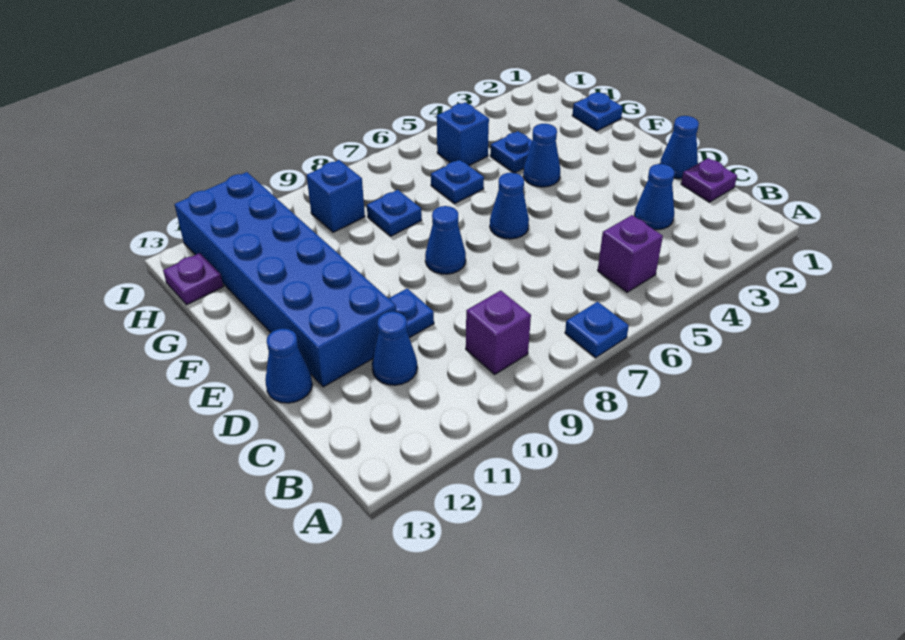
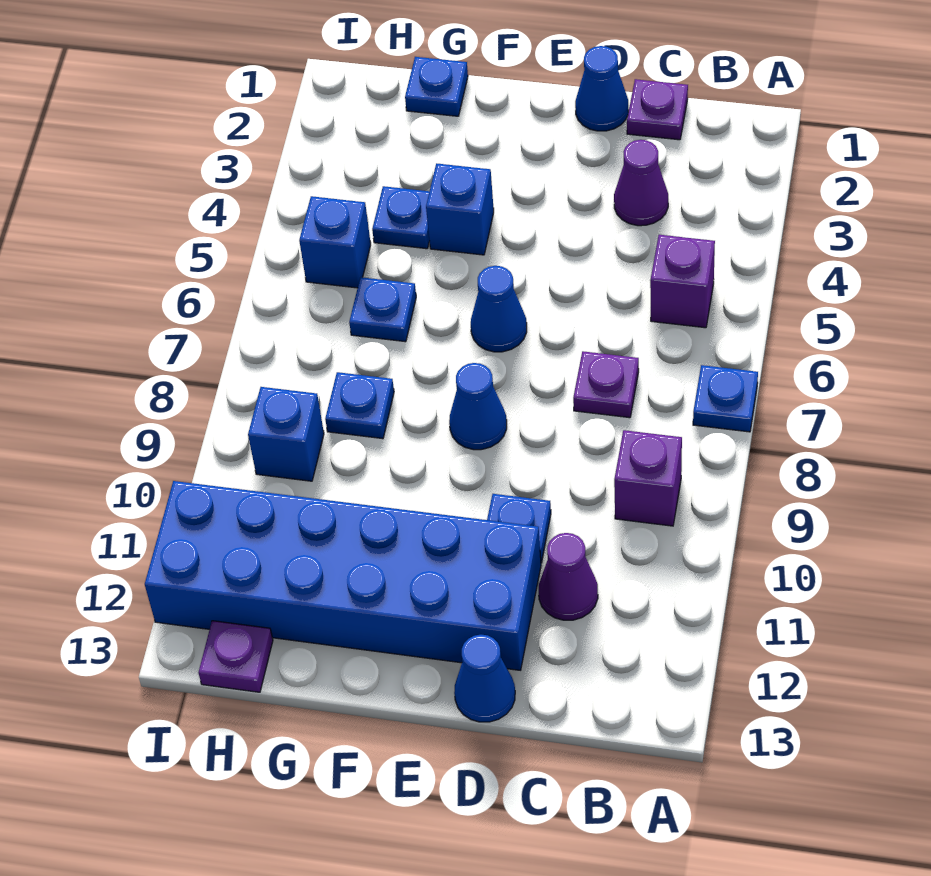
blue 1x1 cone [635,164,675,230] -> purple 1x1 cone [614,140,668,226]
none -> purple 1x1 plate [573,351,639,418]
blue 1x1 cone [372,312,417,385] -> purple 1x1 cone [539,533,598,620]
blue 1x1 cone [523,124,560,187] -> blue 1x1 brick [426,163,494,255]

